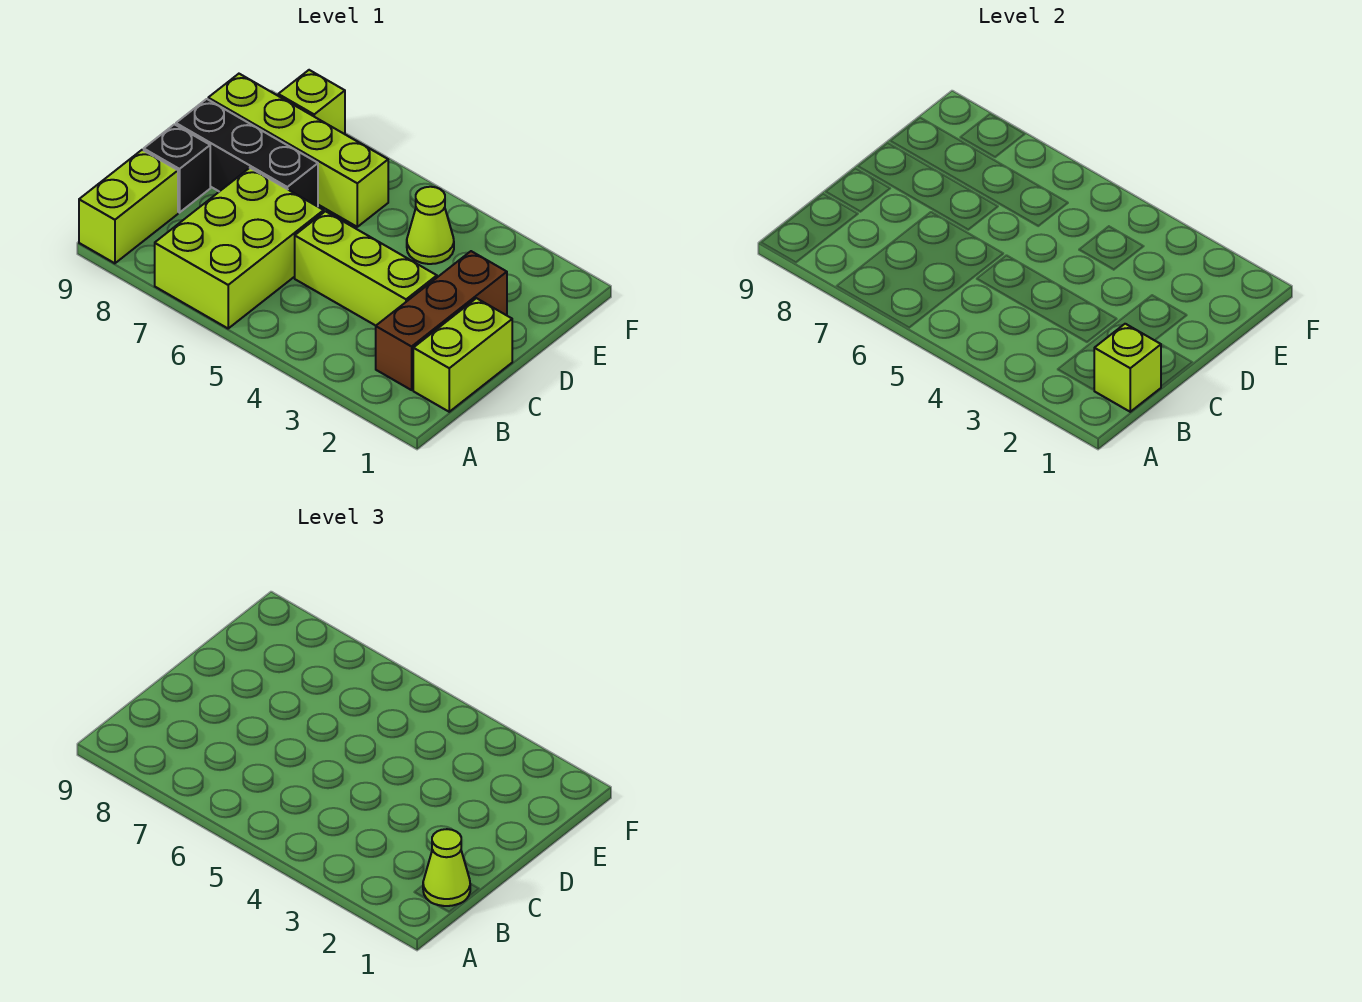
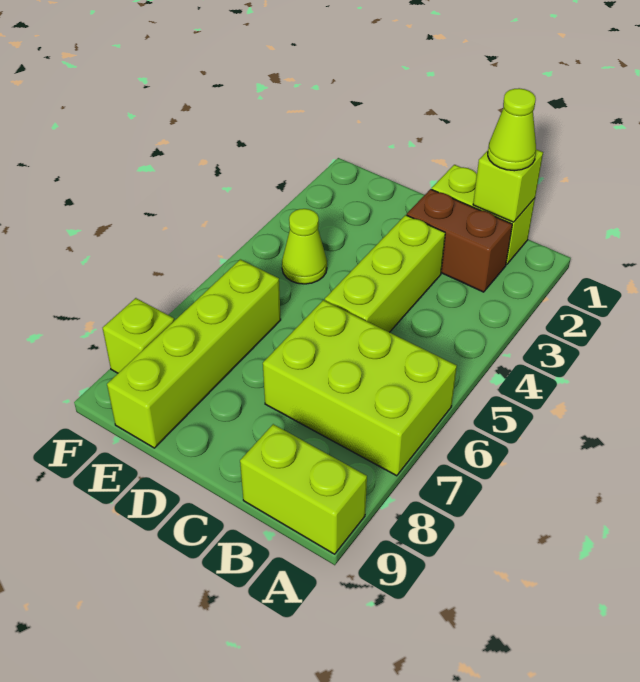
brown 1x3 brick [376,251,507,390] -> brown 1x2 brick [407,189,512,292]
black 1x1 brick [144,124,210,213] -> none
black 1x3 brick [176,99,318,207] -> none

